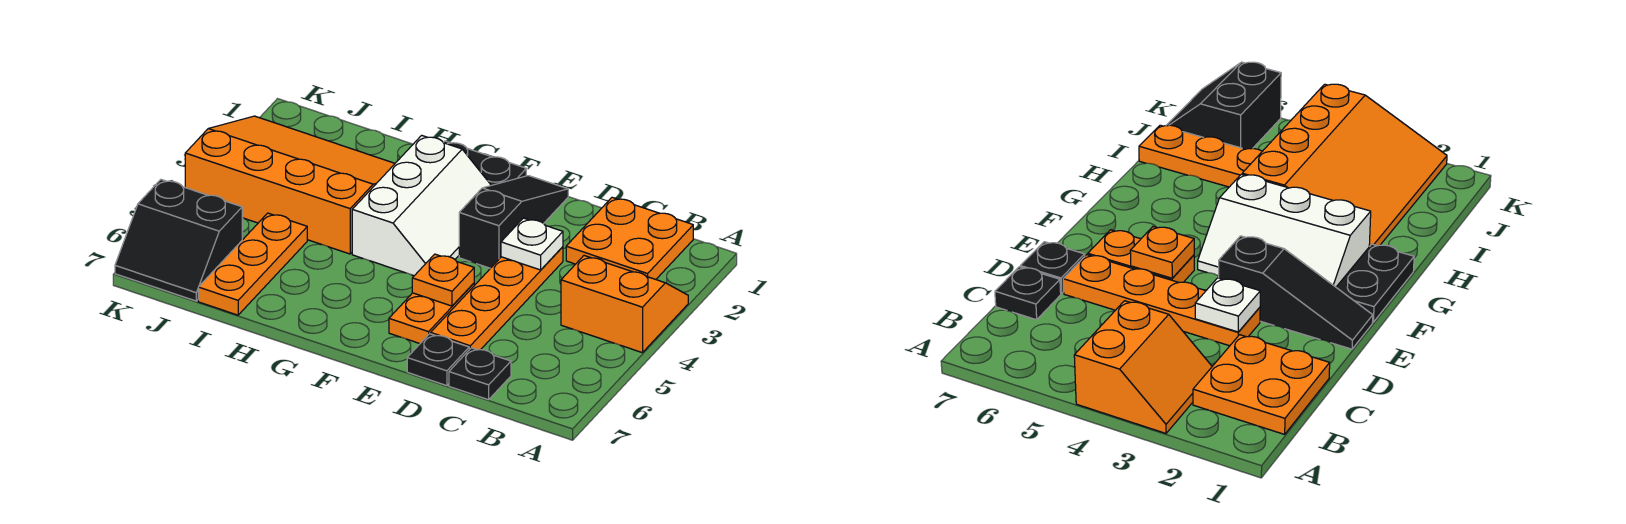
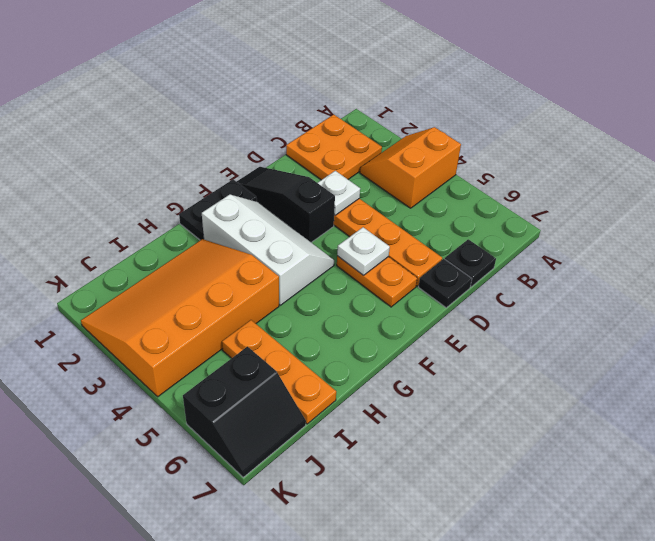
orange 1x1 plate [412,254,474,306] -> white 1x1 plate [337,227,390,275]

